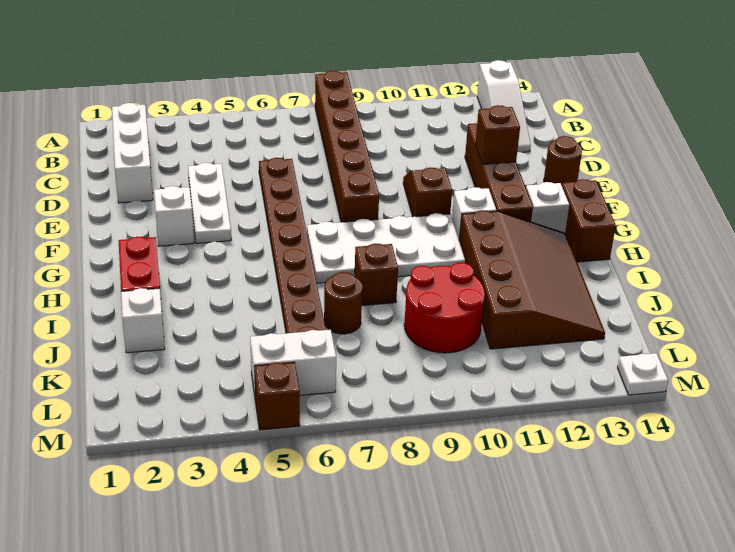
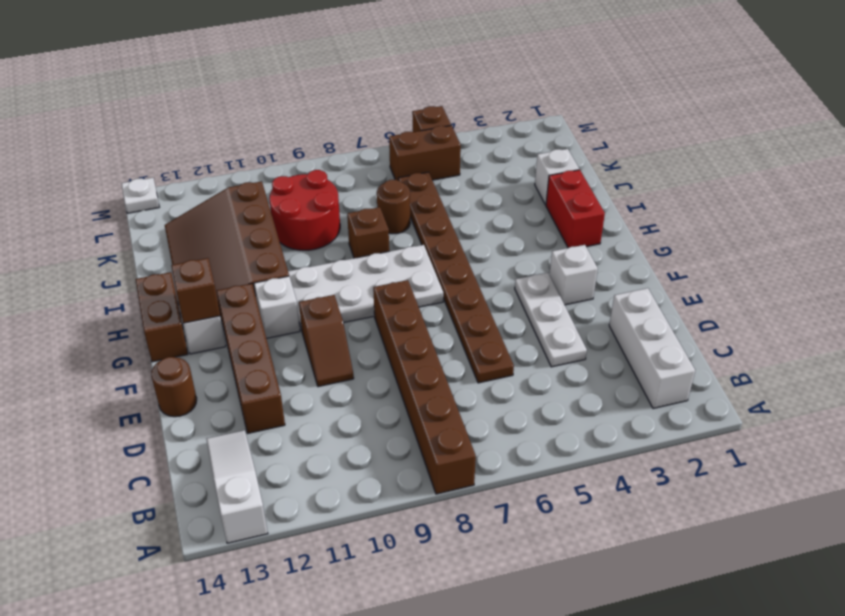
brown 1x1 brick [475,105,520,165] -> brown 1x1 brick moved to [171,258,220,323]
white 1x2 brick [250,330,336,395] -> brown 1x2 brick [389,126,461,180]

